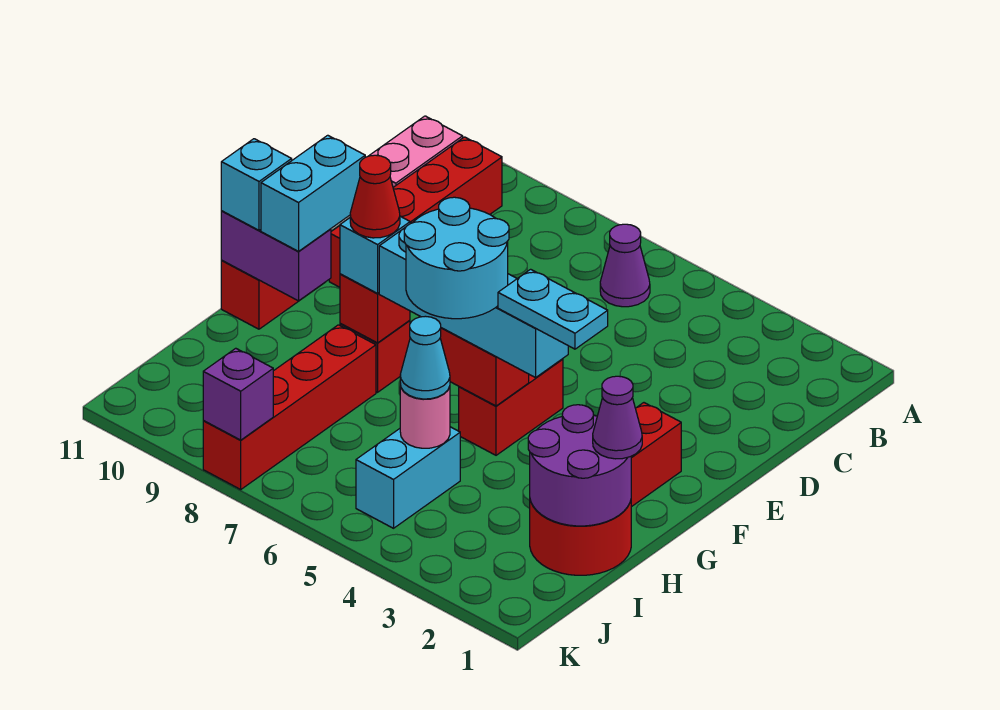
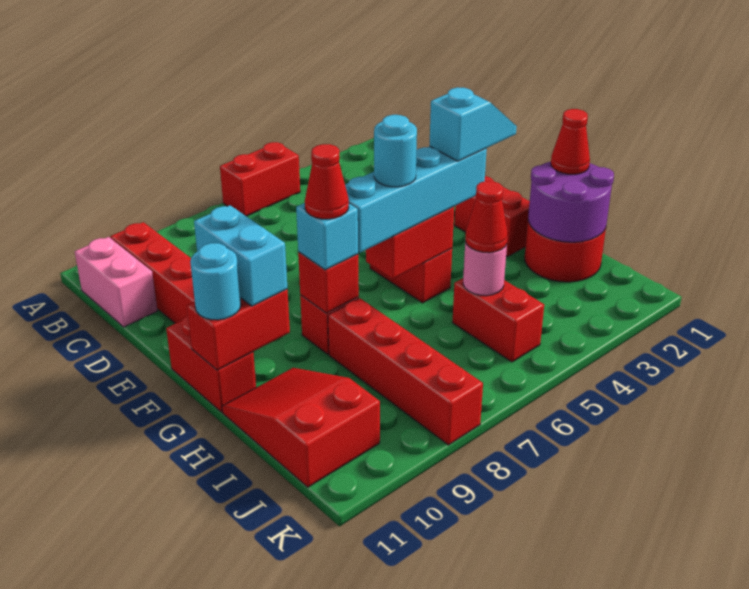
none -> red 1x2 brick [220,142,300,216]
purple 1x1 cone [600,224,650,307] -> none
cyan 1x2 plate [498,269,608,349] -> cyan 1x2 slope [429,87,517,161]
cyan 2x2 round brick [404,197,509,319] -> cyan 1x1 round brick [374,115,417,187]
purple 1x2 brick [221,211,331,301] -> red 1x2 brick [187,289,290,370]
cyan 1x1 brick [221,139,292,230] -> cyan 1x1 round brick [190,243,241,320]
purple 1x1 cone [593,376,642,459] -> red 1x1 cone [551,109,590,174]
none -> red 2x3 slope [222,368,380,487]
cyan 1x2 brick [356,427,460,528] -> red 1x2 brick [452,278,544,362]
cyan 1x1 cone [400,316,450,399] -> red 1x1 cone [465,181,508,253]
purple 1x1 brick [203,348,273,440] -> none

